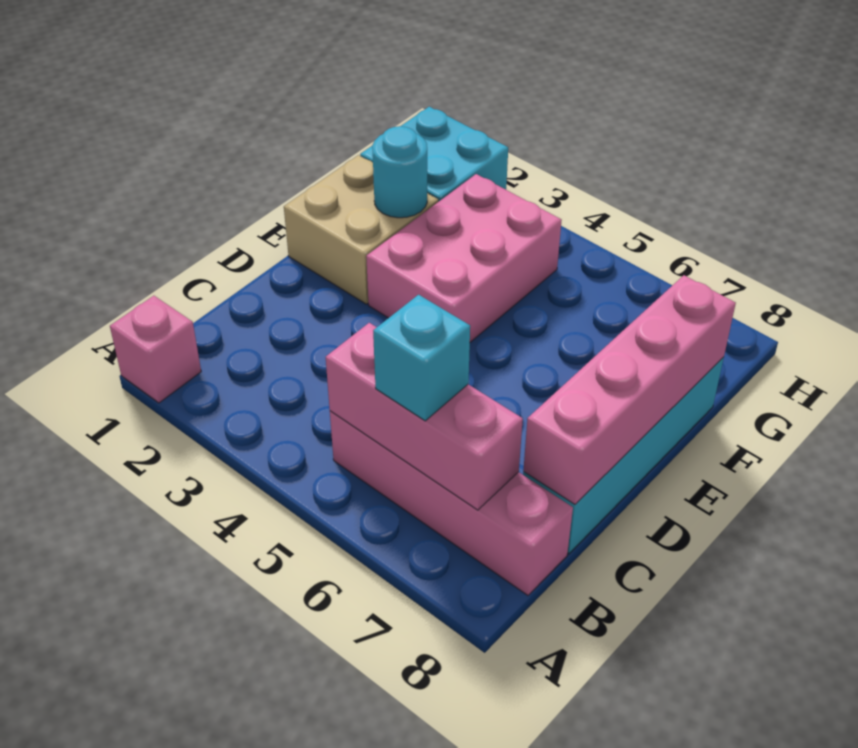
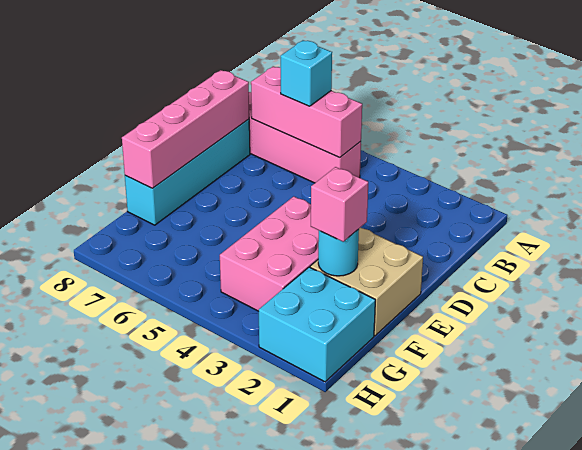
pink 1x1 brick [110,296,201,403] -> pink 1x1 brick moved to [311,167,368,242]

